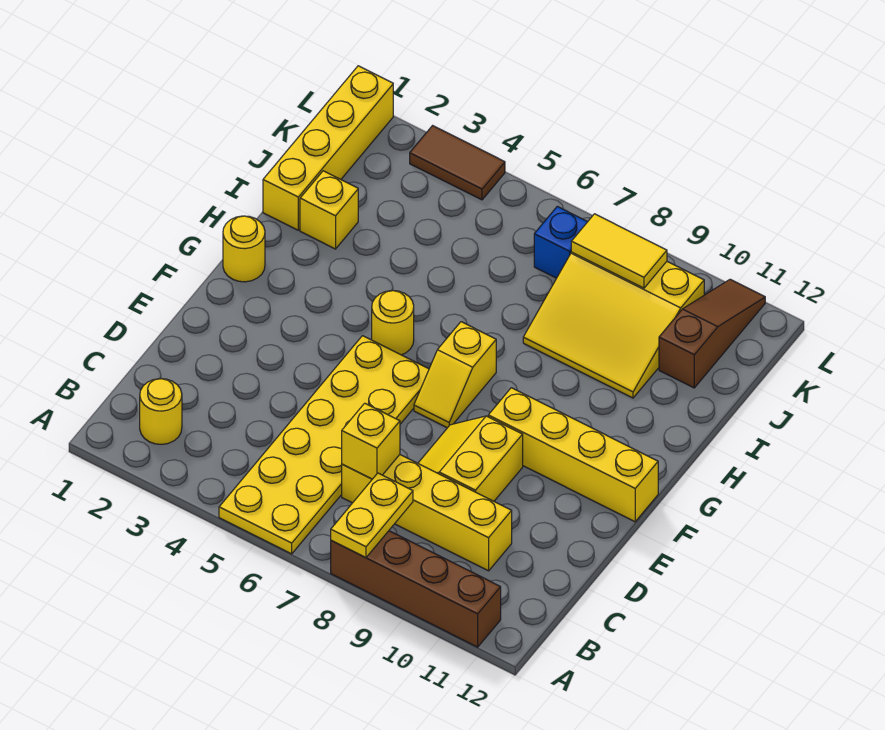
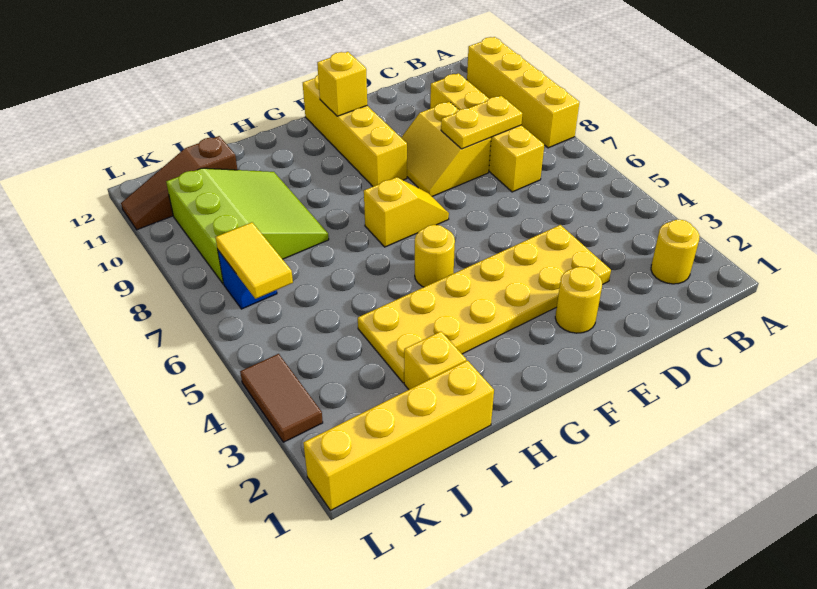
yellow 2x6 plate [219,336,429,554] -> yellow 2x6 plate moved to [358,225,611,383]
brown 1x4 brick [331,531,501,647] -> yellow 1x4 brick [467,37,579,148]
yellow 1x2 plate [331,473,413,558] -> yellow 1x2 plate moved to [441,96,523,149]
yellow 1x1 brick [342,403,400,479] -> yellow 1x1 brick moved to [317,52,367,116]
yellow 2x2 slope [418,416,523,501] -> yellow 2x2 slope turned to [401,102,491,196]
yellow 1x1 round brick [223,216,265,282] -> yellow 1x1 round brick moved to [555,267,602,333]
yellow 3x3 slope [523,252,704,398] -> lime 3x3 slope [166,168,329,284]
yellow 1x2 tile [571,214,667,288] -> yellow 1x2 tile moved to [216,222,293,299]

